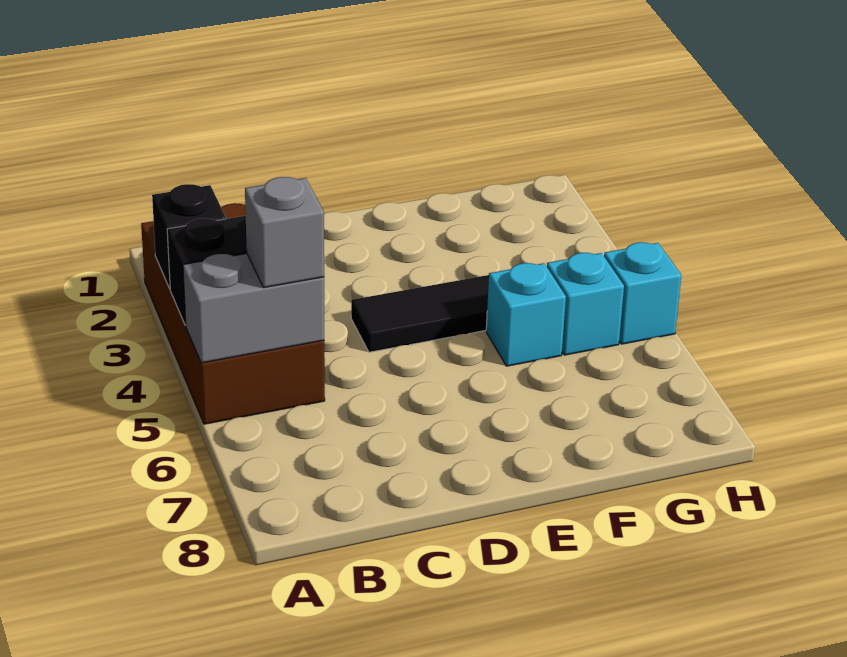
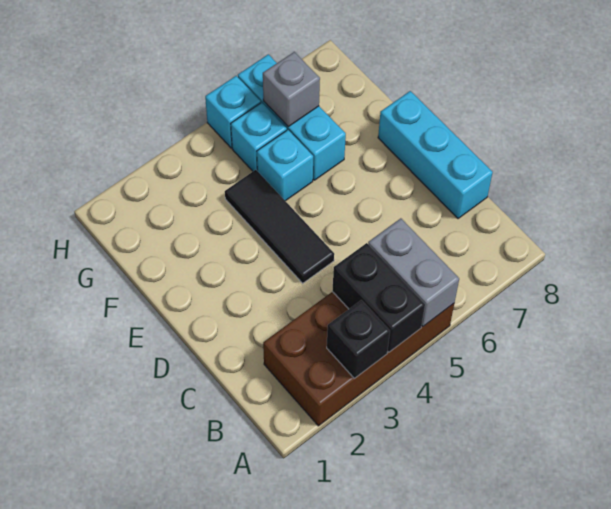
grey 1x1 brick [245,177,324,288] -> grey 1x1 brick moved to [263,52,320,127]
none -> cyan 1x3 brick [378,91,493,219]
none -> cyan 1x3 brick [238,54,346,180]

